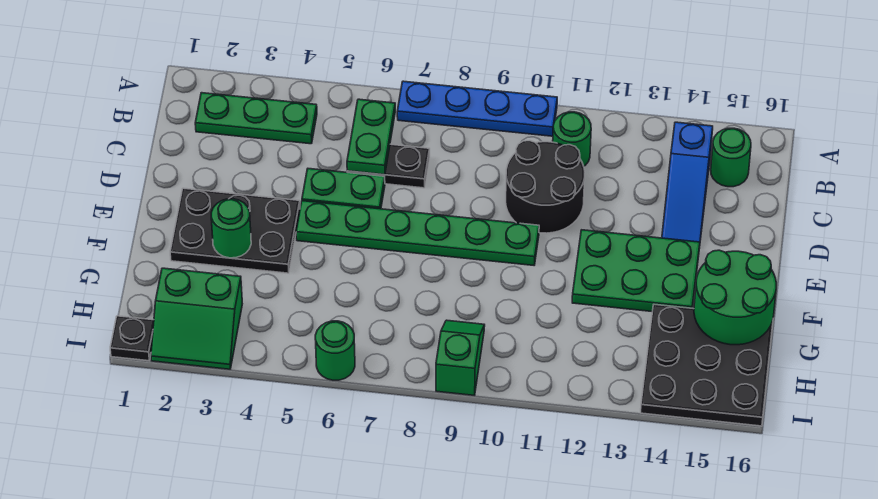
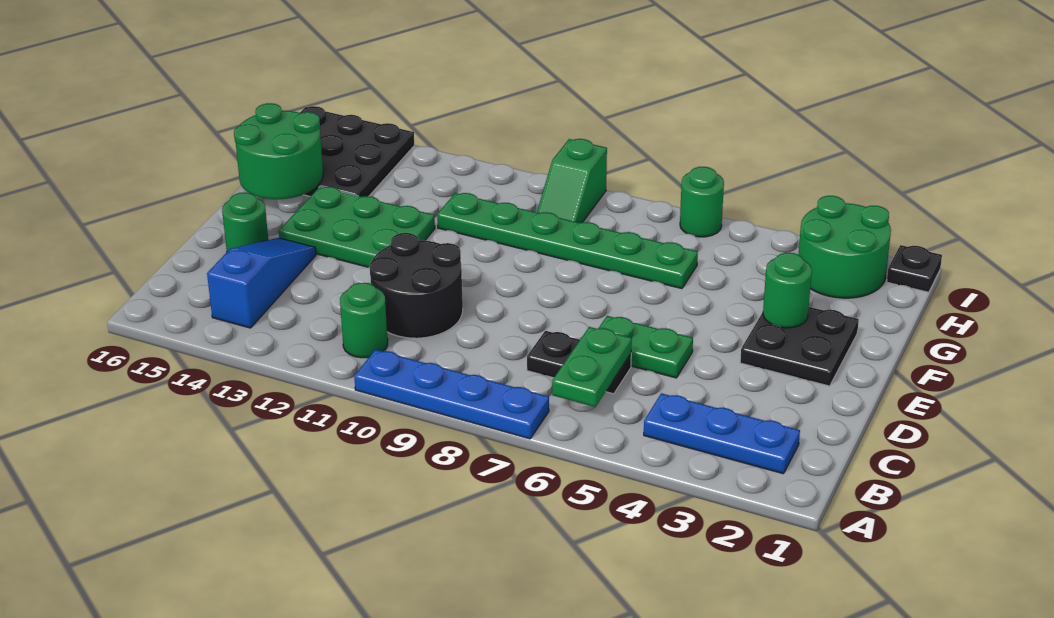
green 1x3 plate [195,93,317,144] -> blue 1x3 plate [644,393,800,474]
green 1x1 round brick [711,128,751,187] -> green 1x1 round brick moved to [222,192,268,252]
black 2x3 plate [170,188,300,273] -> black 2x2 plate [740,307,859,386]
green 1x6 plate [296,201,539,265] -> green 1x6 plate moved to [437,193,698,289]
green 2x2 slope [151,268,242,369] -> green 2x2 round brick [798,196,891,298]

